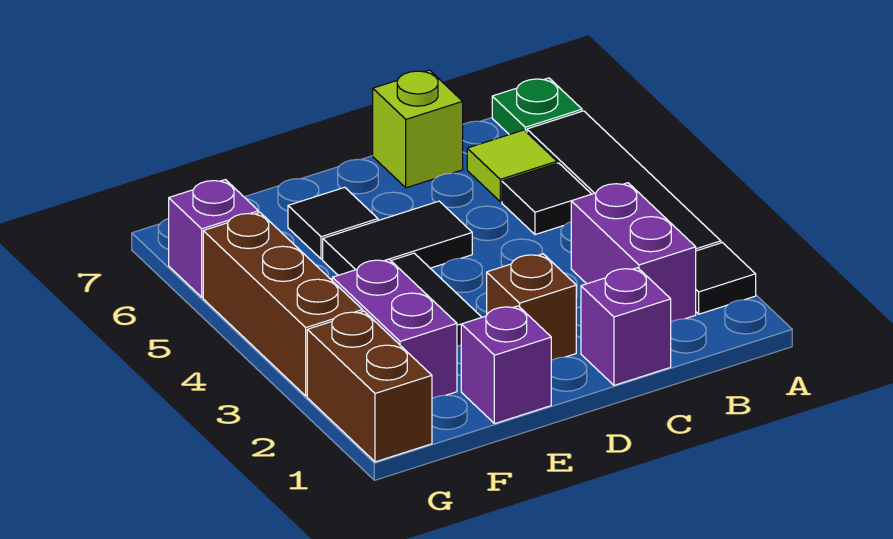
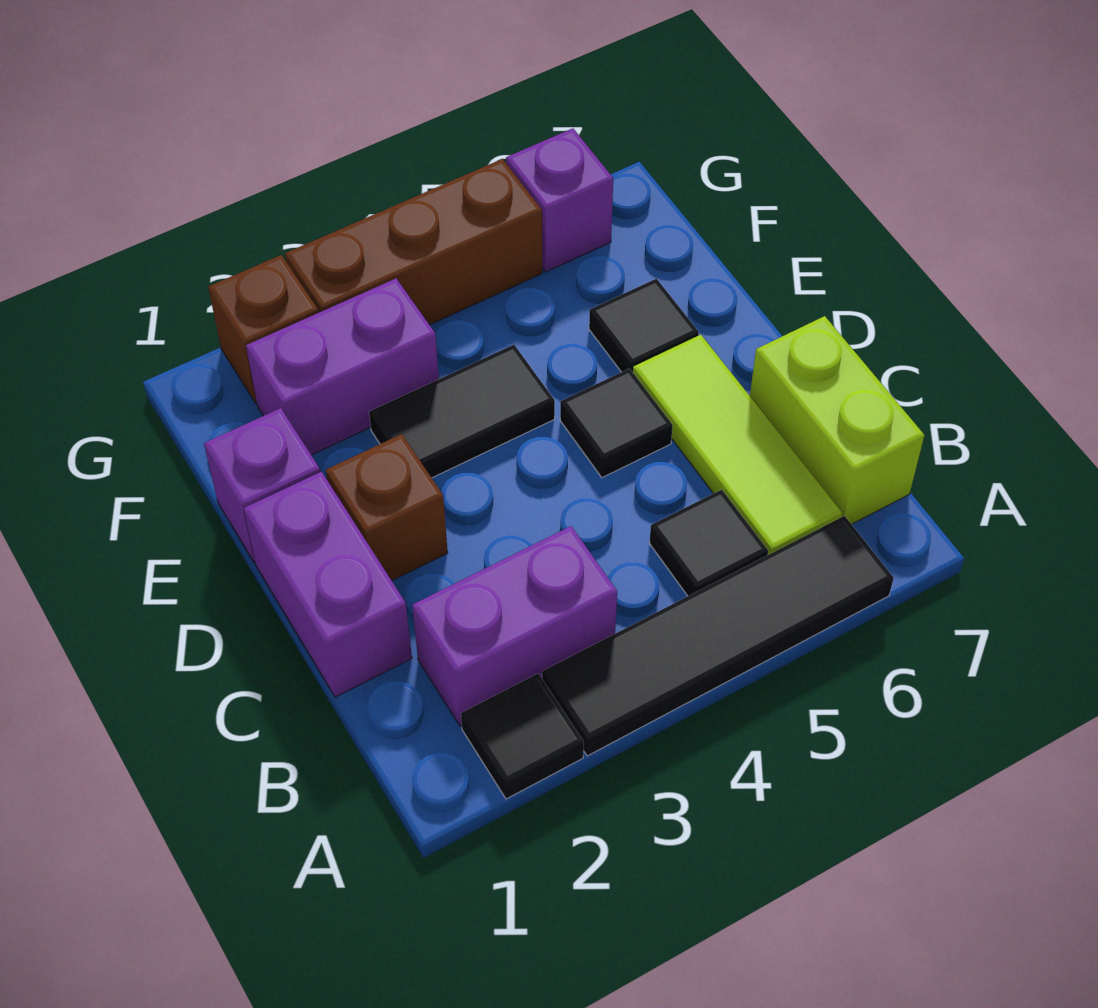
green 1x1 plate [492,78,582,135] -> none
lime 1x1 tile [467,130,557,202] -> lime 1x3 tile [633,335,842,555]
purple 1x1 brick [581,268,671,385] -> purple 1x2 brick [244,472,412,697]
lime 1x1 brick [373,70,463,188] -> lime 1x2 brick [750,316,924,524]
black 1x2 tile [323,201,472,275] -> black 1x1 tile [560,368,673,478]
brown 1x2 brick [307,311,432,462] -> brown 1x1 brick [208,255,319,403]

